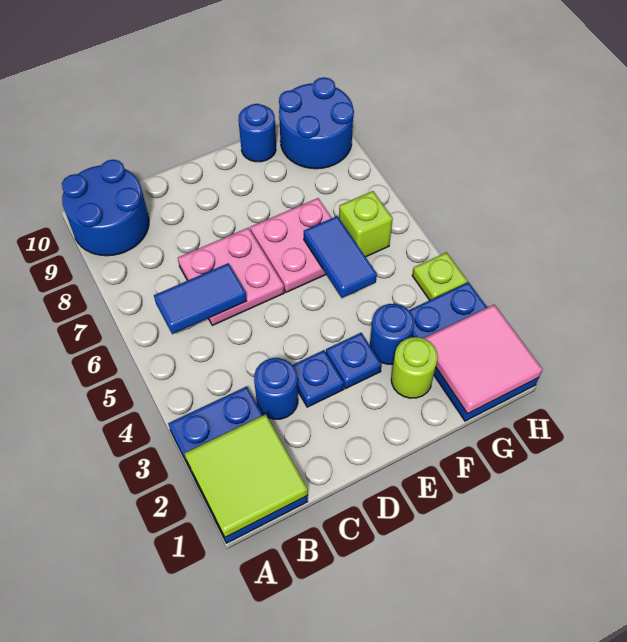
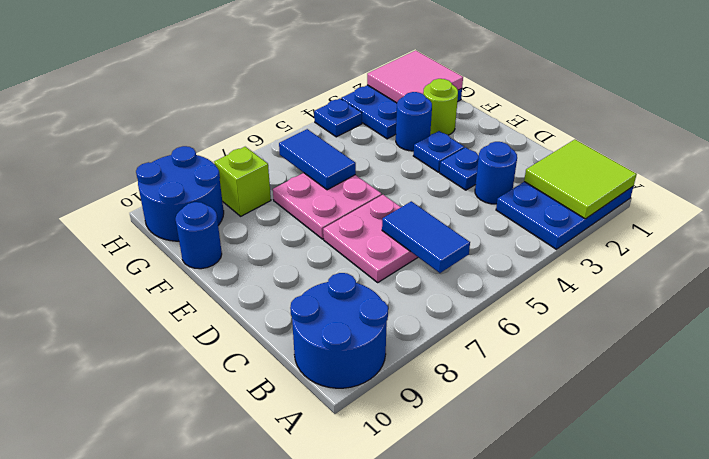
blue 1x2 tile [304,216,377,298] -> blue 1x2 tile turned to [279,129,356,190]
lime 1x1 brick [339,191,393,257] -> lime 1x1 brick moved to [214,147,271,216]
lime 1x1 plate [412,252,467,300] -> blue 1x1 plate [314,99,362,137]

